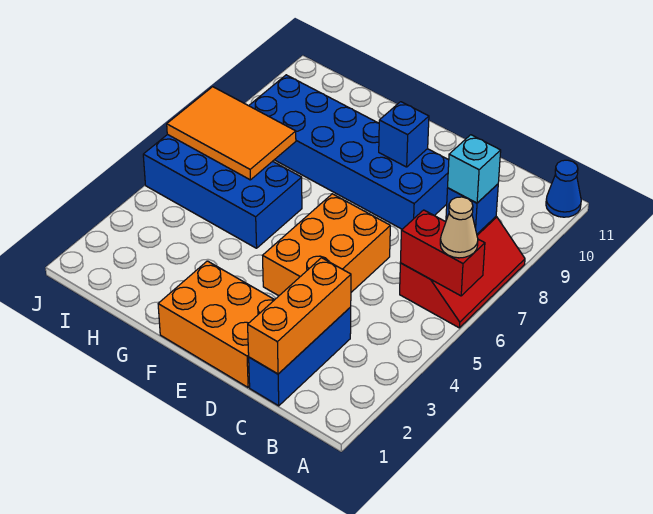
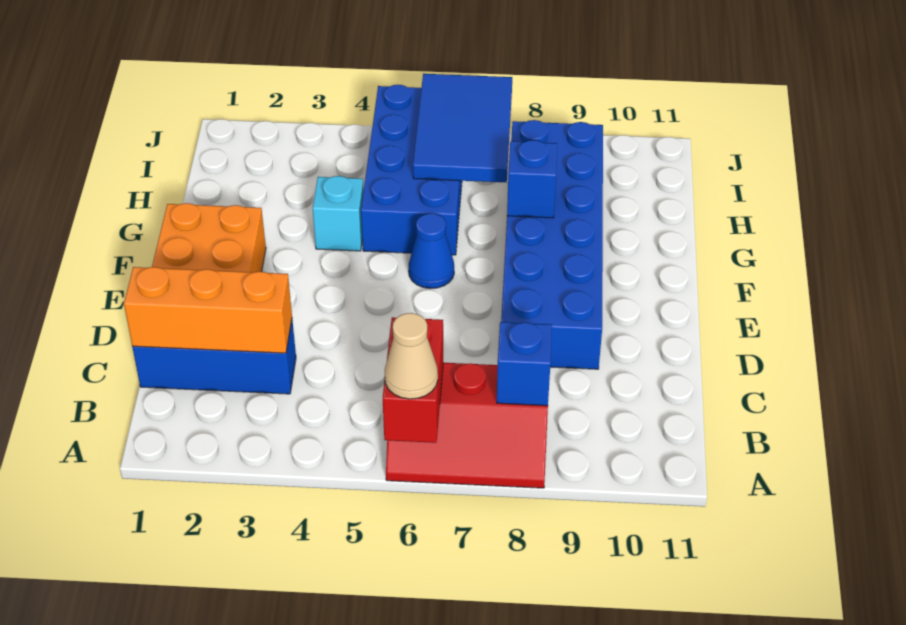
blue 1x1 cone [546,160,581,217] -> blue 1x1 cone moved to [409,213,454,289]
cyan 1x1 brick [448,135,501,203] -> cyan 1x1 brick moved to [313,176,364,251]
orange 2x3 brick [262,194,390,296] -> none
blue 1x1 brick [379,102,429,167] -> blue 1x1 brick moved to [507,140,557,218]
orange 2x3 tile [167,87,296,180] -> blue 2x3 tile [413,74,512,182]

